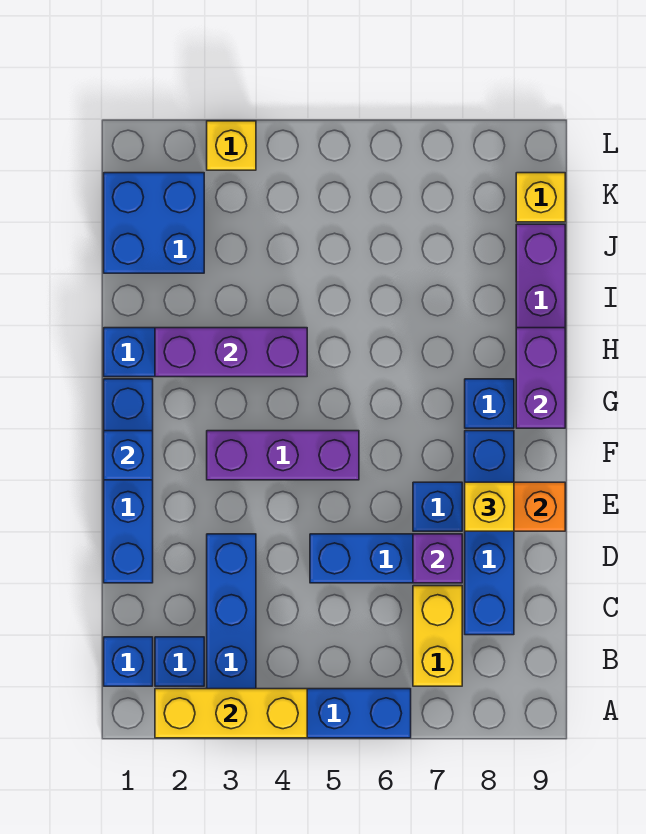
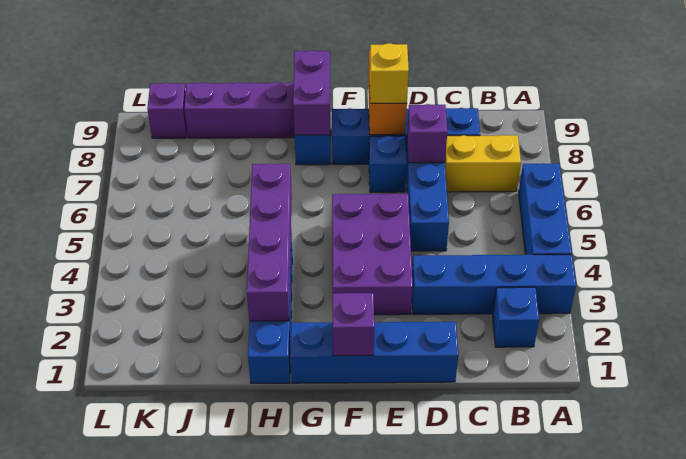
yellow 1x3 brick [155,689,307,738] -> none
blue 1x1 brick [104,637,153,686] -> none
blue 1x1 brick [104,431,153,480] -> purple 1x1 brick [333,293,374,356]
purple 1x3 brick [207,431,359,480] -> purple 2x3 brick [332,194,413,315]
purple 1x2 brick [516,328,565,428] -> purple 1x2 brick turned to [293,50,330,135]
purple 1x3 brick [155,328,307,377] -> purple 1x4 brick [247,164,292,321]
blue 2x2 brick [104,173,204,273] -> none
yellow 1x1 brick [516,173,565,222] -> purple 1x1 brick [147,83,187,138]
yellow 1x1 brick [207,121,256,170] -> none

